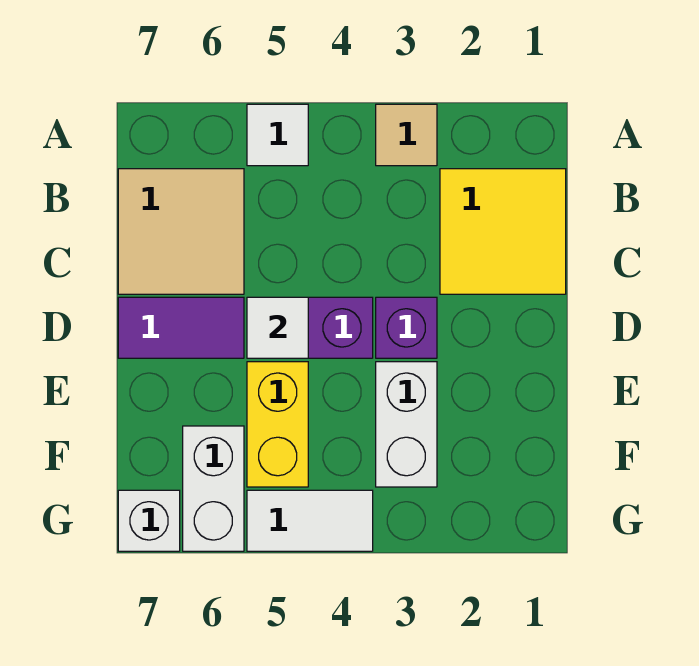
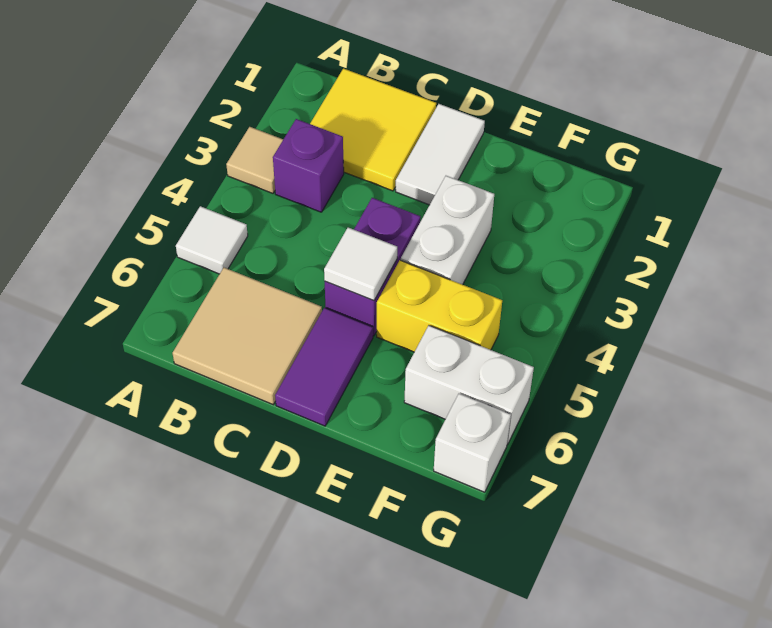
purple 1x1 brick [376,297,437,358] -> purple 1x1 brick moved to [273,119,344,212]
white 1x2 brick [376,362,437,487] -> white 1x2 brick turned to [401,176,494,285]
white 1x2 tile [247,490,373,551] -> white 1x2 tile moved to [396,104,485,205]

